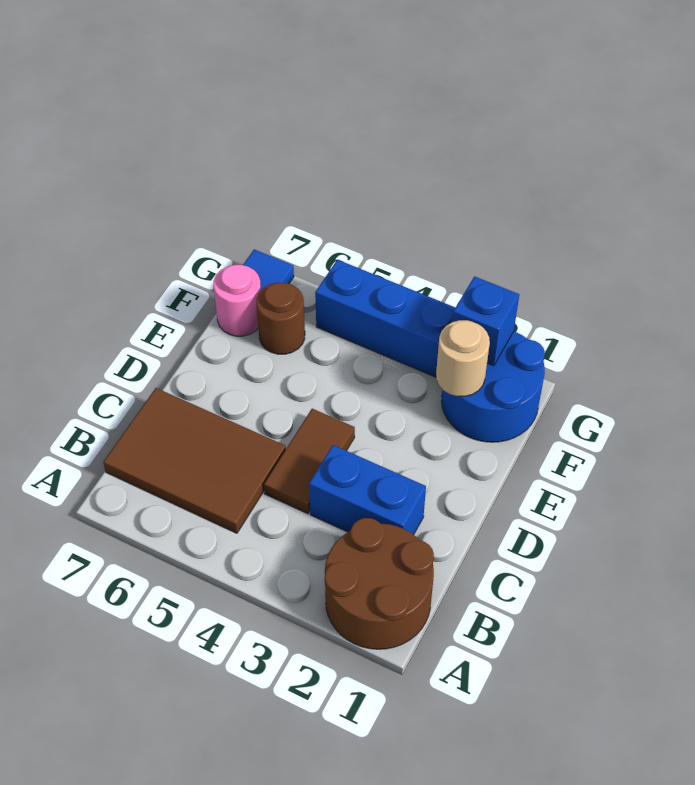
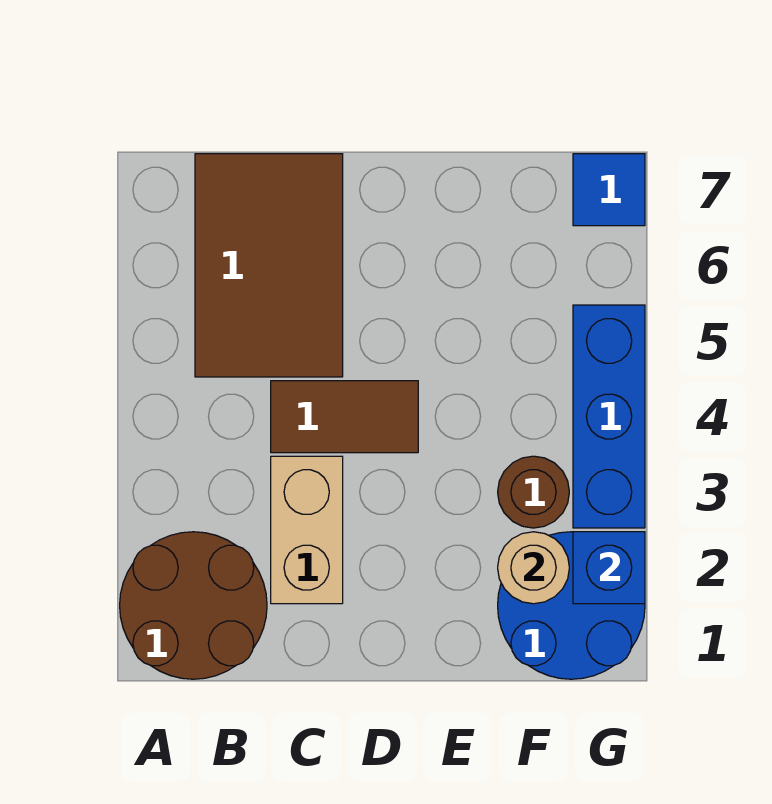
blue 1x2 brick [309,445,426,535] -> tan 1x2 brick [271,456,343,604]
brown 1x1 round brick [257,283,305,354] -> brown 1x1 round brick moved to [498,456,569,528]
pink 1x1 round brick [213,265,261,336] -> none

